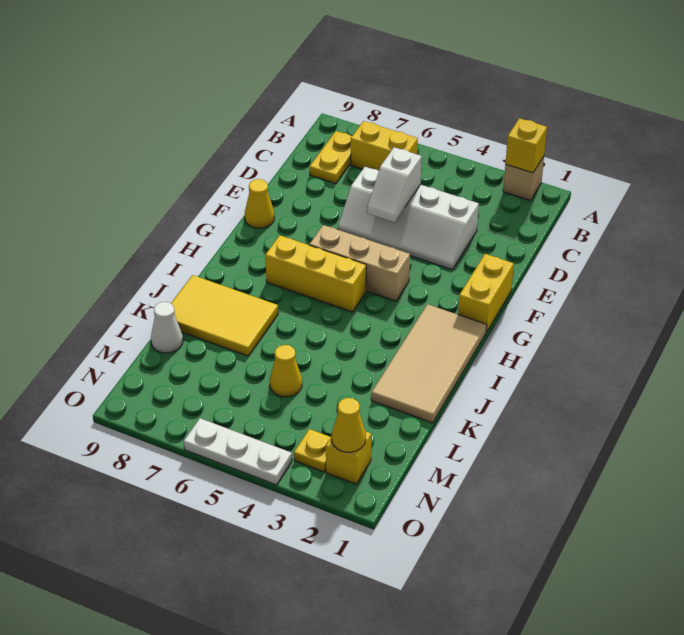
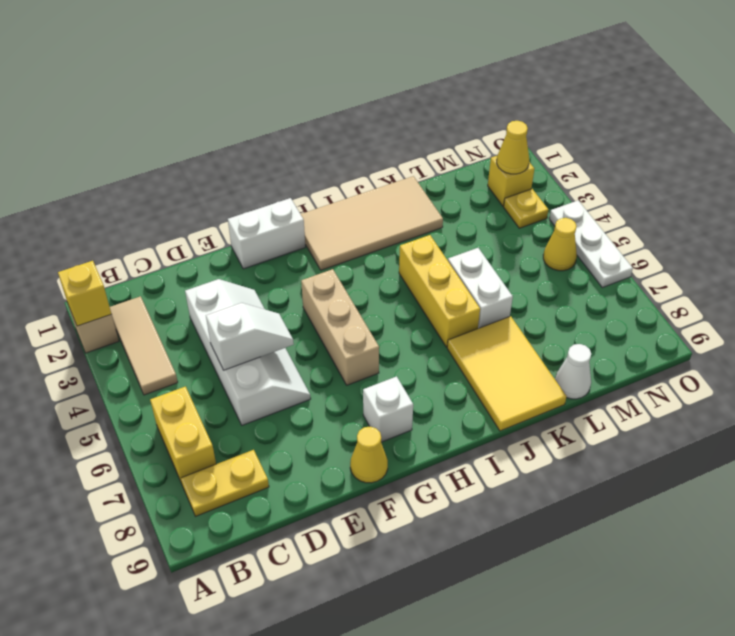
none -> tan 1x3 tile [110,296,178,395]
yellow 1x2 brick [458,254,514,332] -> white 1x2 brick [228,198,305,269]
none -> white 1x1 brick [363,376,413,442]
yellow 1x3 brick [265,235,366,312] -> yellow 1x3 brick moved to [399,235,480,347]
none -> white 1x2 brick [448,248,513,328]
yellow 1x1 cone [270,345,302,397] -> yellow 1x1 cone moved to [543,218,577,271]

